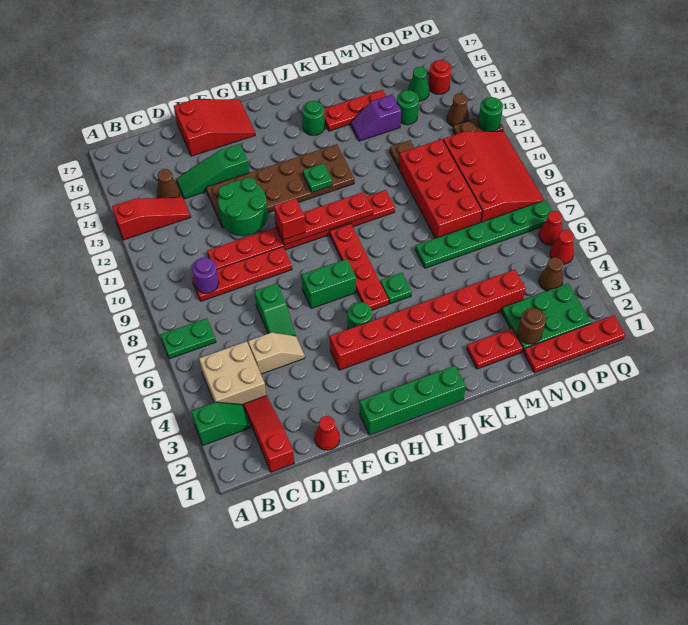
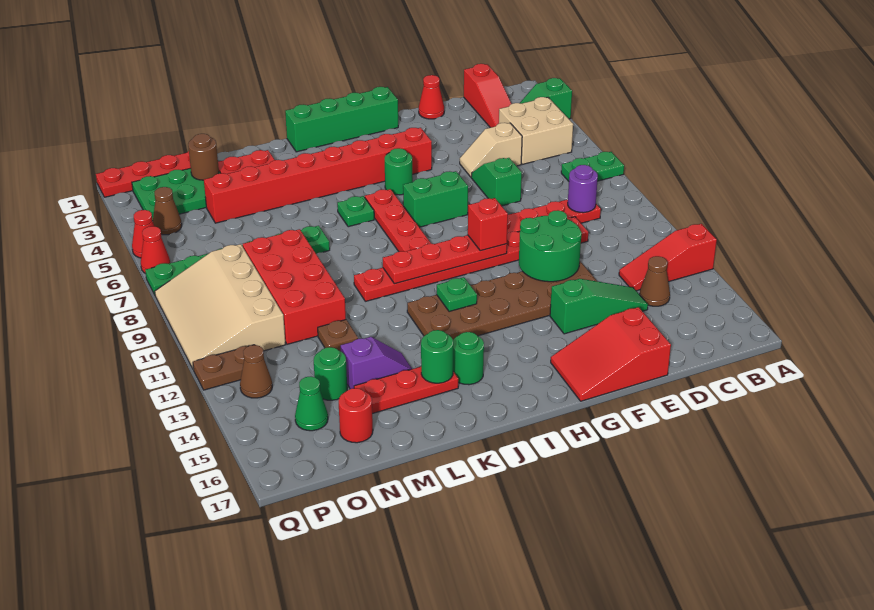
red 3x4 slope [443,131,544,222] -> tan 3x4 slope [155,244,286,370]
red 1x1 round brick [428,60,451,94] -> red 1x1 round brick moved to [339,388,373,443]
green 1x1 round brick [478,97,503,131] -> green 1x1 round brick moved to [421,330,453,383]

